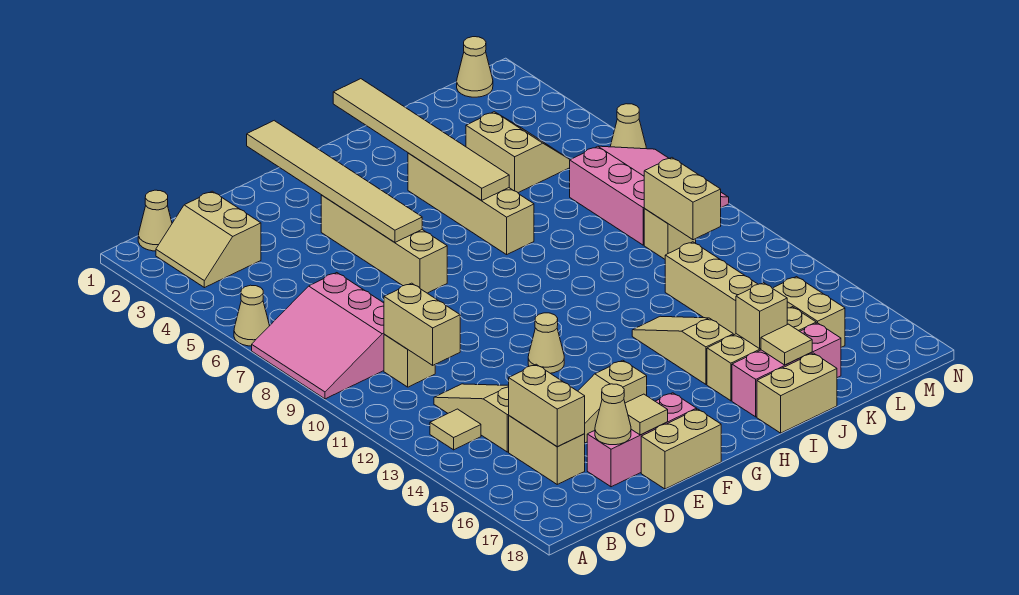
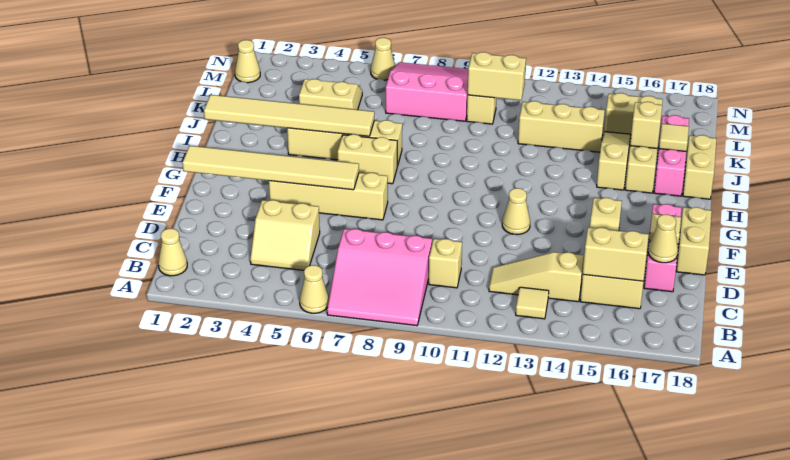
tan 2x2 slope [156,191,261,288] -> tan 2x2 slope moved to [250,200,320,270]
tan 1x2 brick [384,283,460,365] -> tan 1x2 brick moved to [338,134,397,184]
tan 1x3 slope [632,316,733,384] -> tan 1x3 slope turned to [597,132,631,190]

